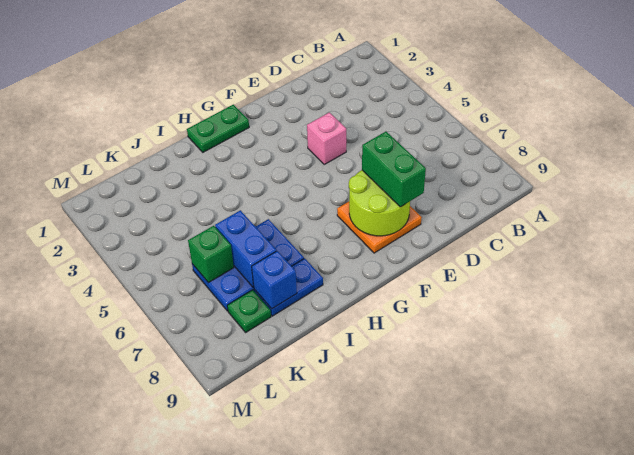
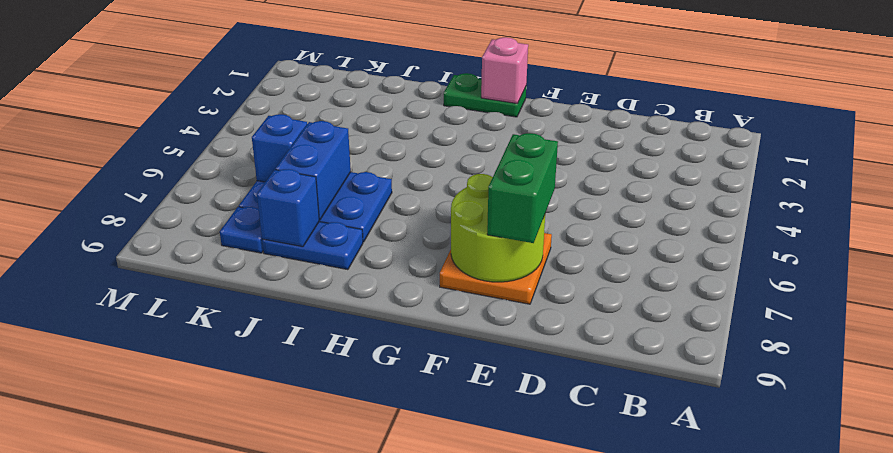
pink 1x1 brick [307,112,346,164] -> pink 1x1 brick moved to [481,37,528,104]
green 1x1 brick [188,226,234,283] -> blue 1x1 brick [252,114,307,182]
green 1x1 plate [227,290,271,332] -> blue 1x1 plate [220,207,263,253]

